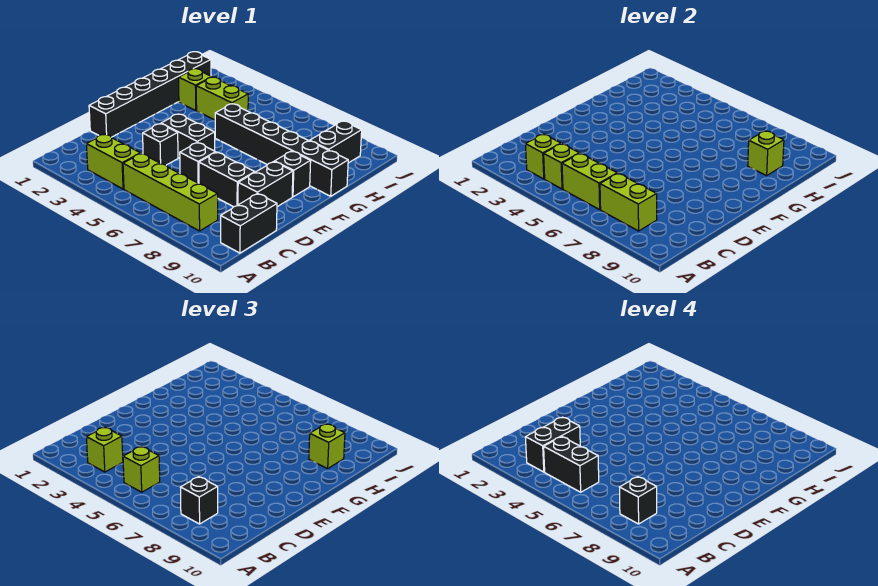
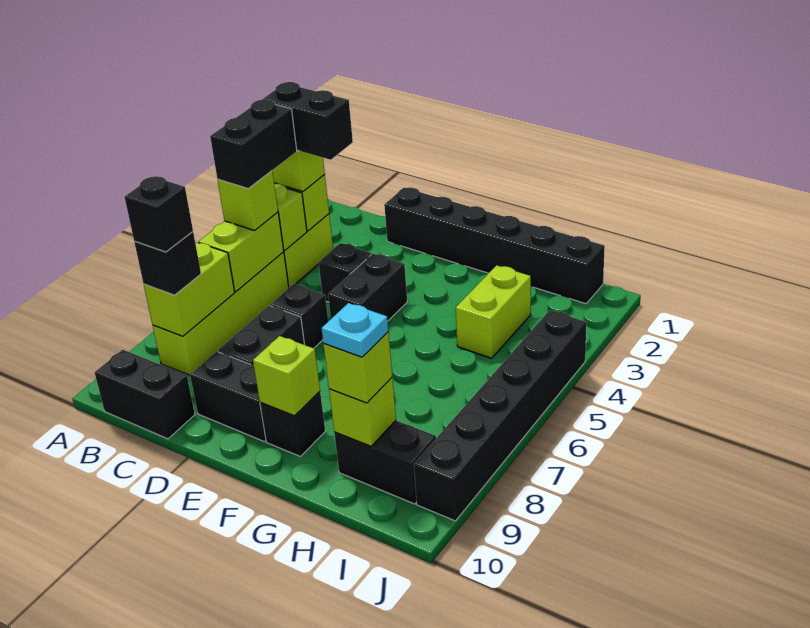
black 1x6 brick [215,104,348,196] -> black 1x6 brick moved to [414,310,586,521]
lime 1x1 brick [179,69,211,110] -> lime 1x1 brick moved to [253,336,320,416]
none -> cyan 1x1 plate [321,303,388,357]

